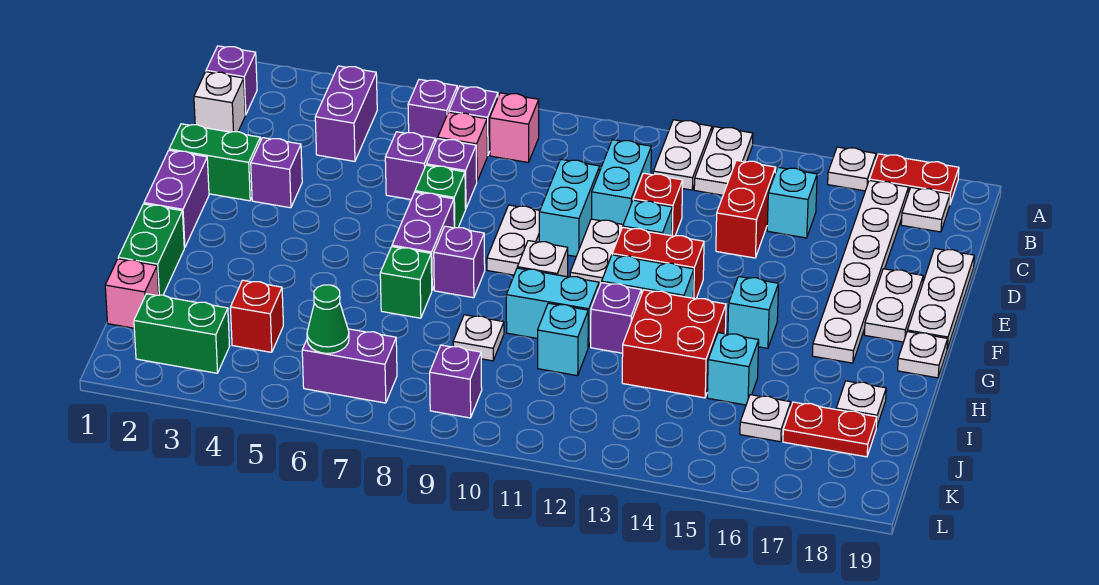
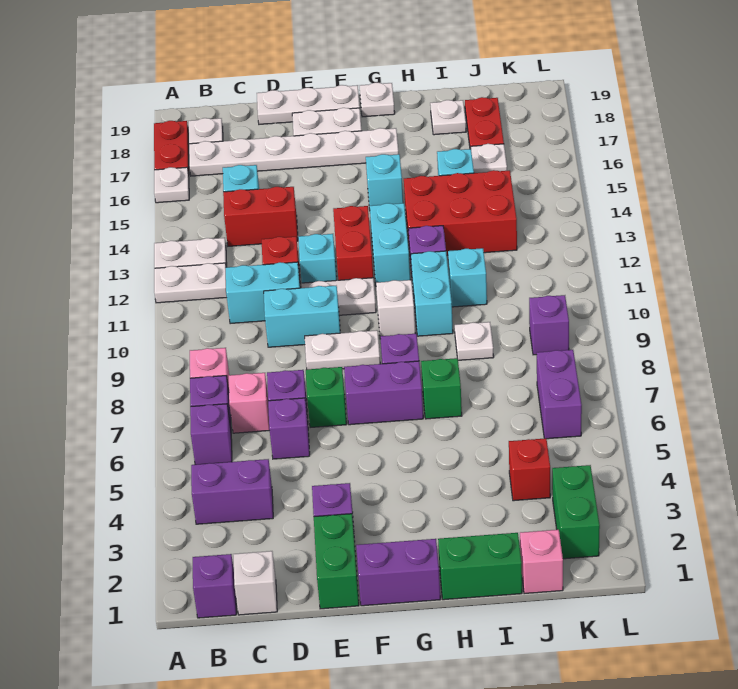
red 2x2 brick [622,290,726,398] -> red 2x3 brick [404,170,517,255]
green 1x1 cone [307,285,349,353] -> none

